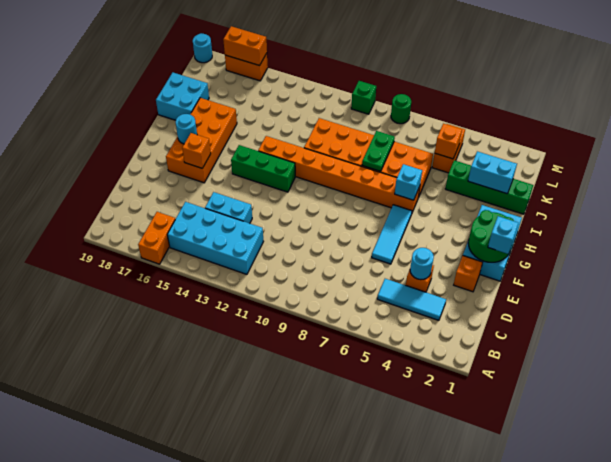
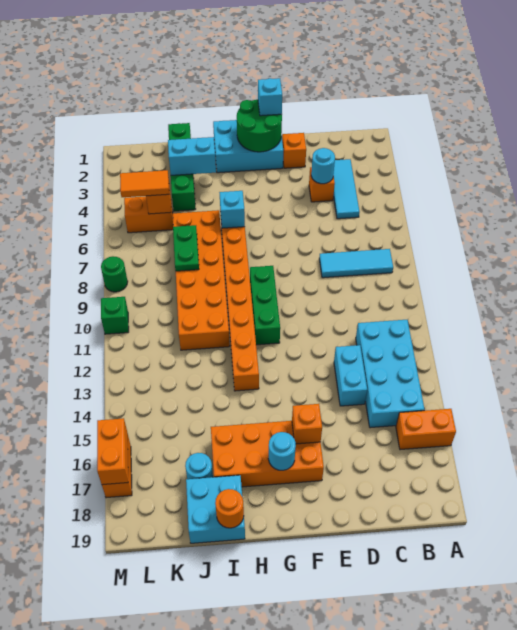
cyan 1x3 tile [372,205,412,264] -> cyan 1x3 tile moved to [319,249,393,278]
green 1x3 brick [231,145,295,192] -> green 1x3 brick moved to [250,266,280,345]
green 1x2 plate [362,131,395,171] -> green 1x2 plate turned to [173,225,199,271]
none -> orange 1x1 round brick [215,489,244,528]
cyan 1x2 brick [468,151,517,194] -> cyan 1x2 brick turned to [168,137,216,175]
none -> orange 1x2 tile [120,170,169,197]
cyan 1x1 round brick [193,33,212,63] -> cyan 1x1 round brick moved to [185,453,213,479]

